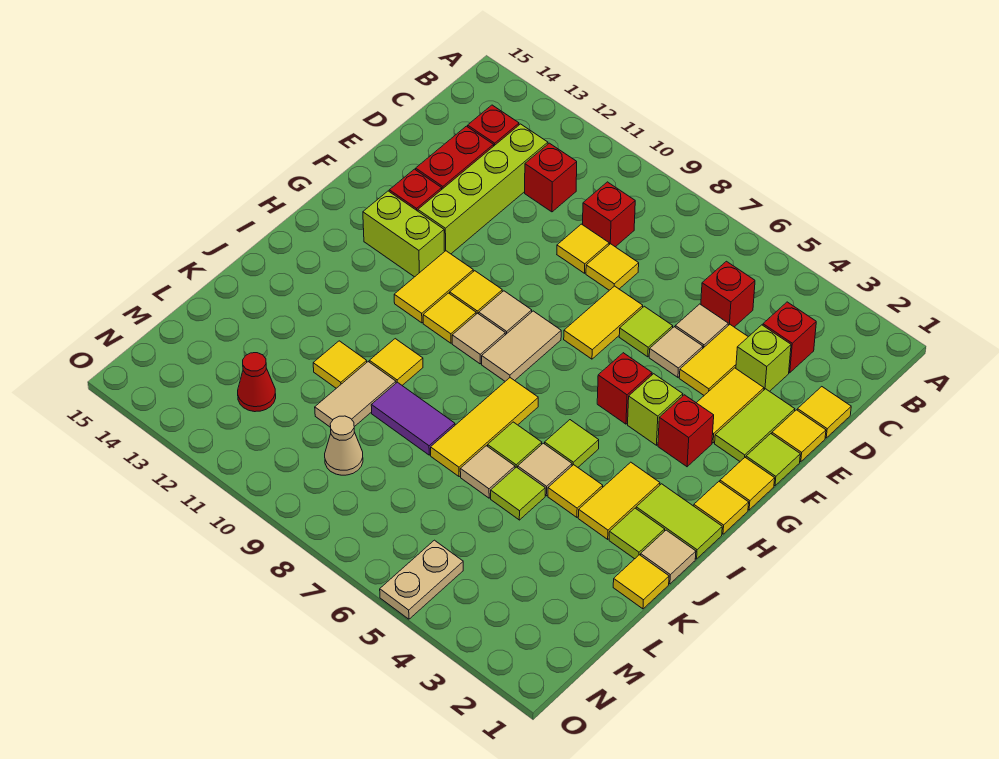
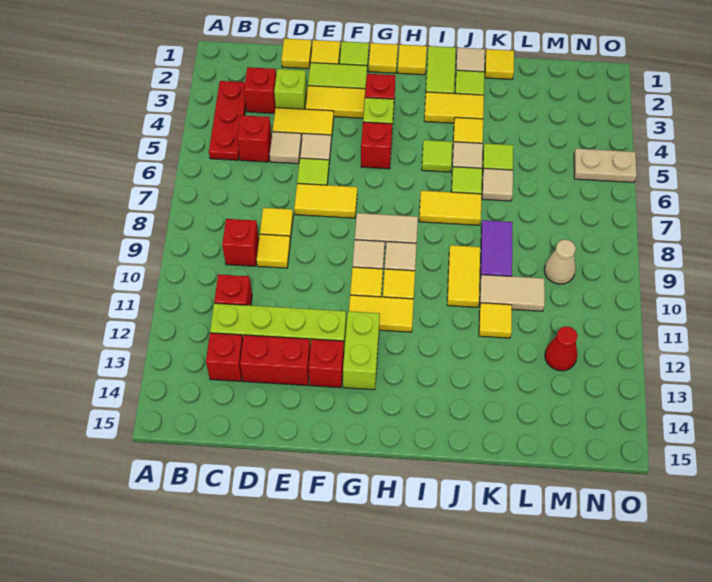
none -> red 1x3 plate [209,81,246,160]
yellow 1x3 tile [431,378,538,477] -> yellow 1x2 tile [419,191,482,225]
yellow 1x1 tile [369,339,423,385] -> yellow 1x2 tile [447,245,480,307]

